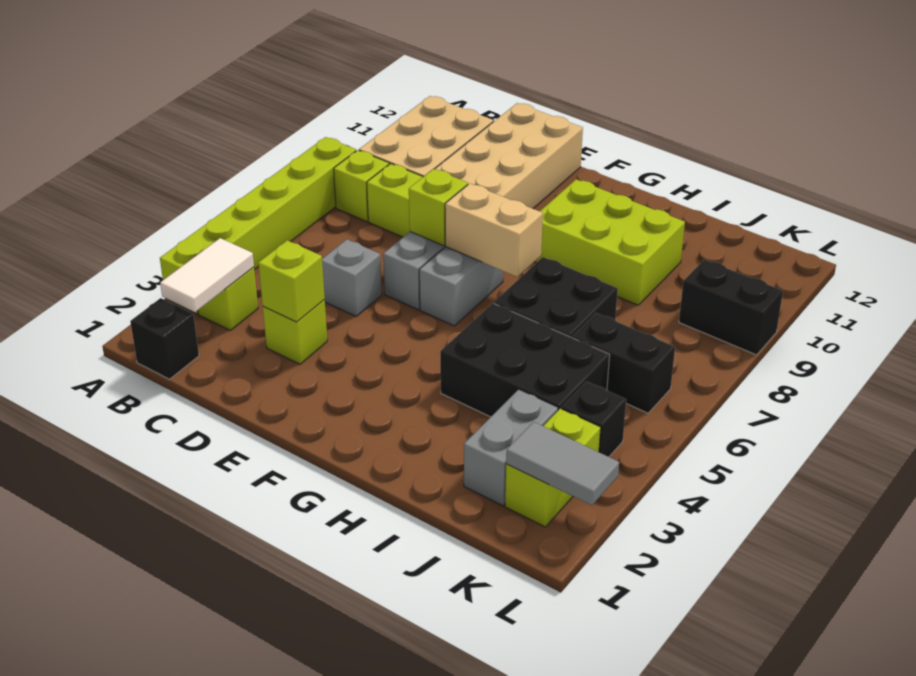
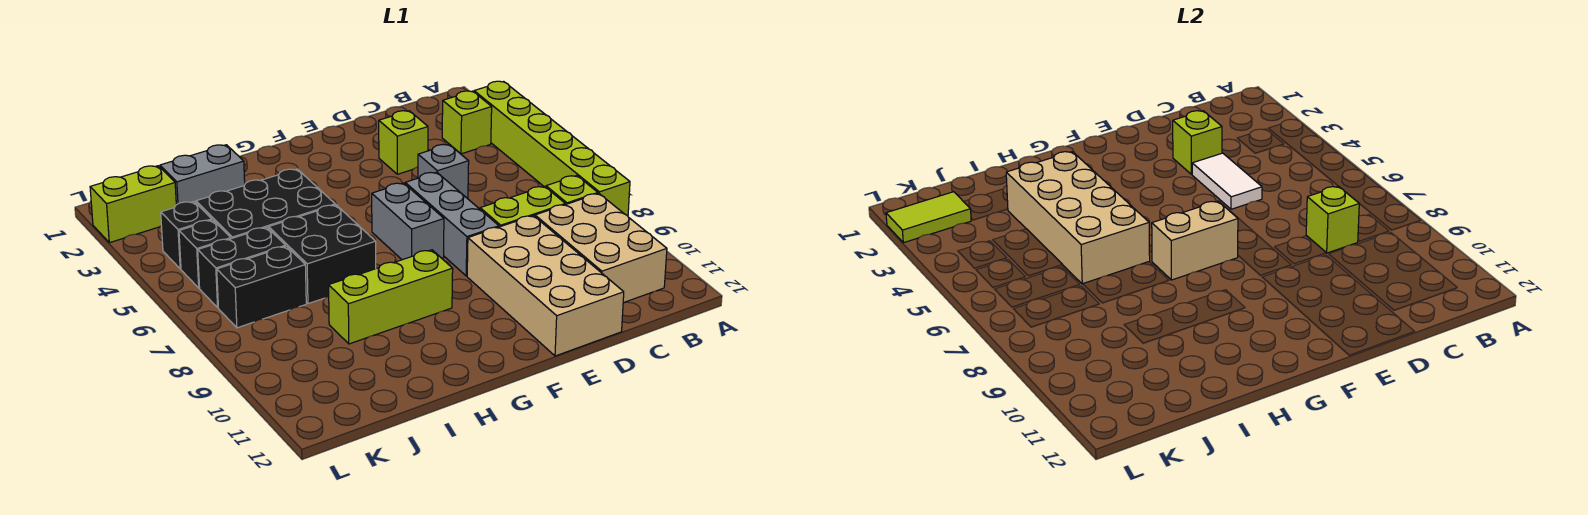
black 1x1 brick [130,298,199,379] -> black 1x1 brick moved to [179,220,231,288]
white 1x2 tile [160,238,254,312] -> white 1x2 tile moved to [1192,153,1262,209]
lime 1x1 brick [409,169,468,246] -> lime 1x1 brick moved to [1306,186,1359,253]
lime 2x3 brick [535,179,685,305] -> lime 1x3 brick [329,250,453,344]
none -> tan 2x4 brick [1006,152,1150,284]
grey 1x2 brick [464,389,558,506] -> grey 1x2 brick turned to [160,145,245,205]
lime 1x2 brick [505,408,601,527] -> lime 1x2 brick turned to [90,166,176,243]
grey 1x2 tile [506,422,619,505] -> lime 1x2 tile [886,192,971,243]
black 1x2 brick [679,259,783,355] -> black 1x2 brick moved to [217,246,306,328]

